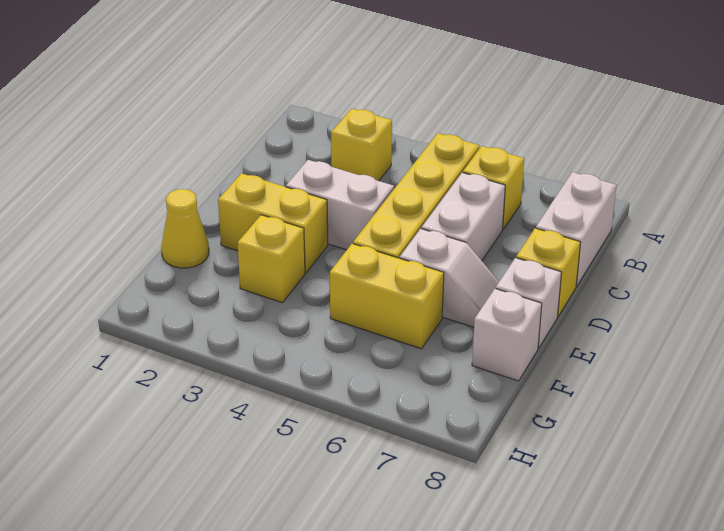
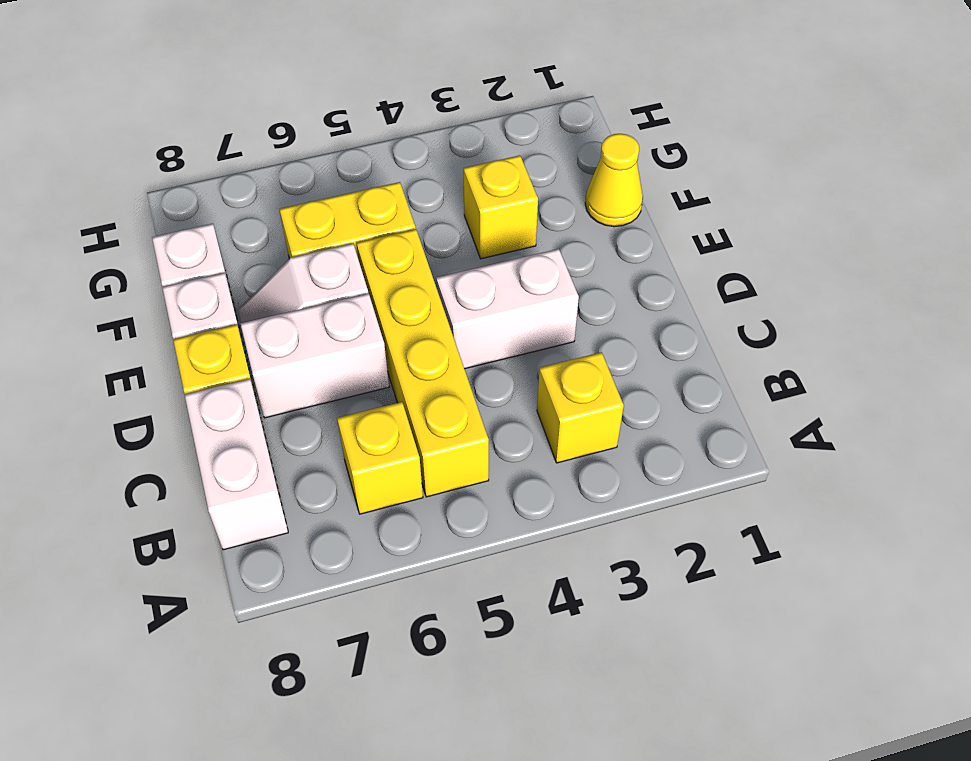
white 1x2 brick [422,173,505,261] -> white 1x2 brick turned to [241,293,389,418]
yellow 1x2 brick [218,173,328,273] -> none

